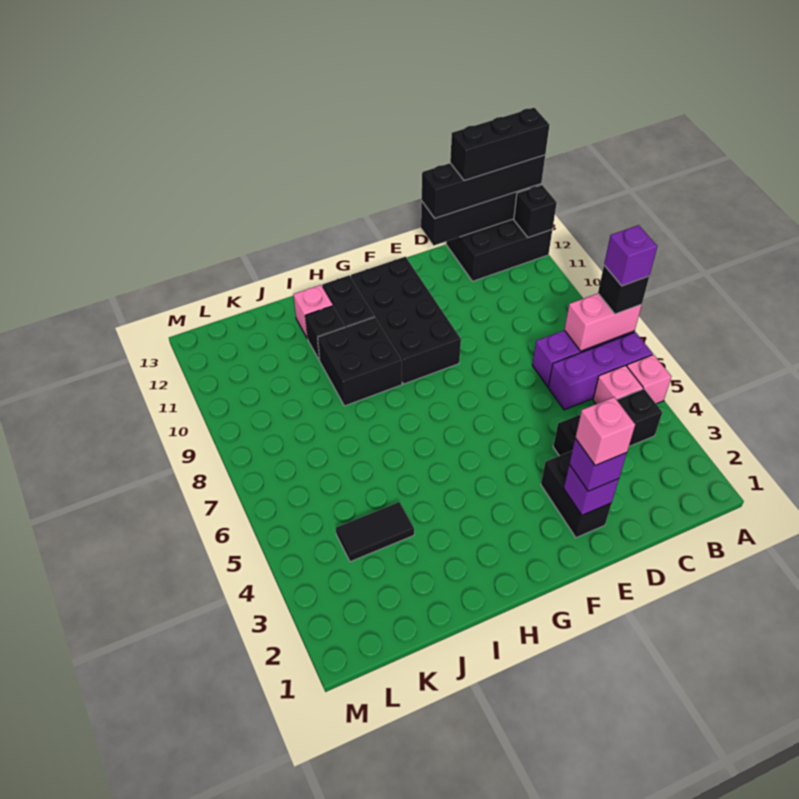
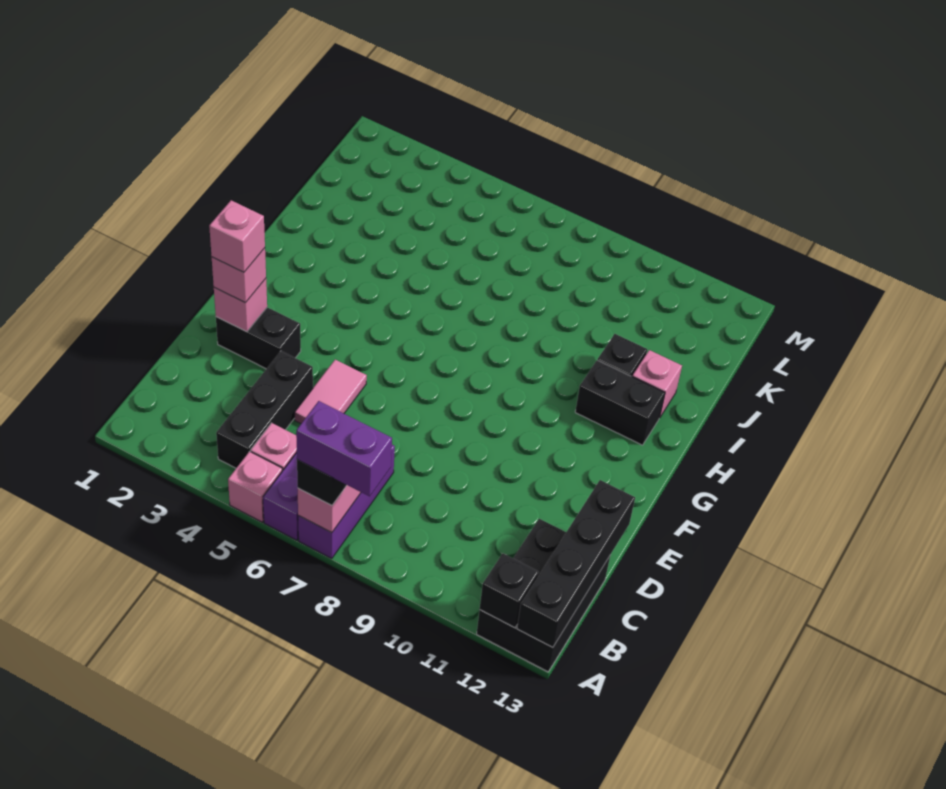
purple 1x1 brick [604,225,657,286] -> purple 1x2 brick [296,401,392,496]
black 1x4 brick [422,155,545,218] -> none
black 1x3 brick [450,108,549,181] -> none
none -> pink 1x2 tile [295,360,367,424]
purple 1x1 brick [564,465,619,515] -> pink 1x1 brick [214,279,267,332]
purple 1x1 brick [569,438,627,491] -> pink 1x1 brick [212,248,266,303]
black 2x4 brick [351,257,461,384] -> none
black 2x2 brick [318,317,402,406] -> none
black 1x2 tile [336,502,414,562] -> none

